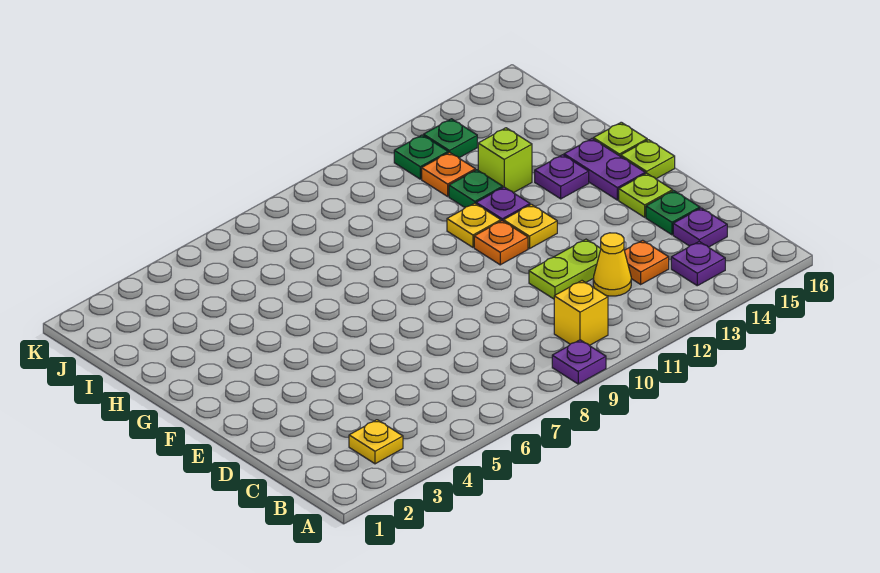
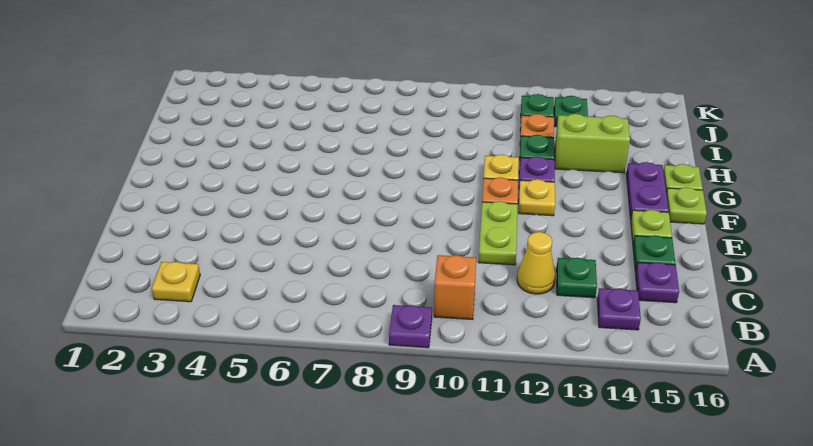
yellow 1x1 brick [554,281,608,345] -> orange 1x1 brick [434,255,476,320]
orange 1x1 plate [624,240,669,284] -> green 1x1 plate [556,258,597,298]
lime 1x2 plate [529,239,601,299] -> lime 1x2 plate turned to [478,201,518,265]
purple 1x1 plate [535,155,589,199] -> none
lime 1x1 brick [478,128,532,193] -> lime 1x2 brick [555,114,630,173]

